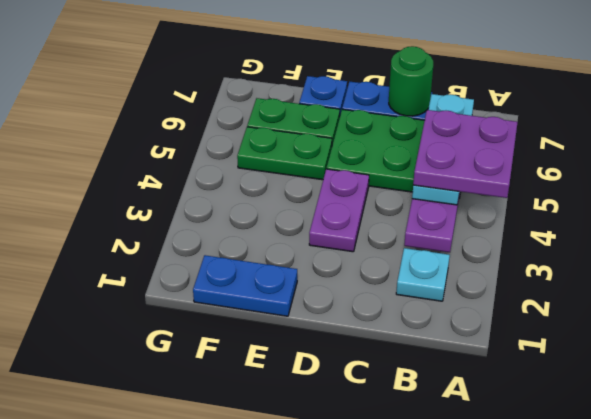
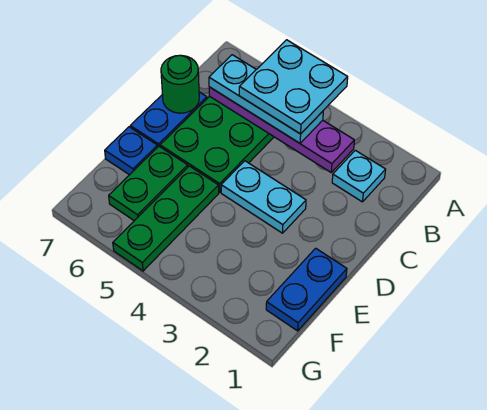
purple 2x2 plate [413,110,518,198] -> cyan 2x2 plate [239,40,348,134]
purple 1x2 plate [309,169,369,252] -> cyan 1x2 plate [221,161,306,233]
green 1x2 plate [237,127,332,180] -> green 1x3 plate [113,166,219,271]

